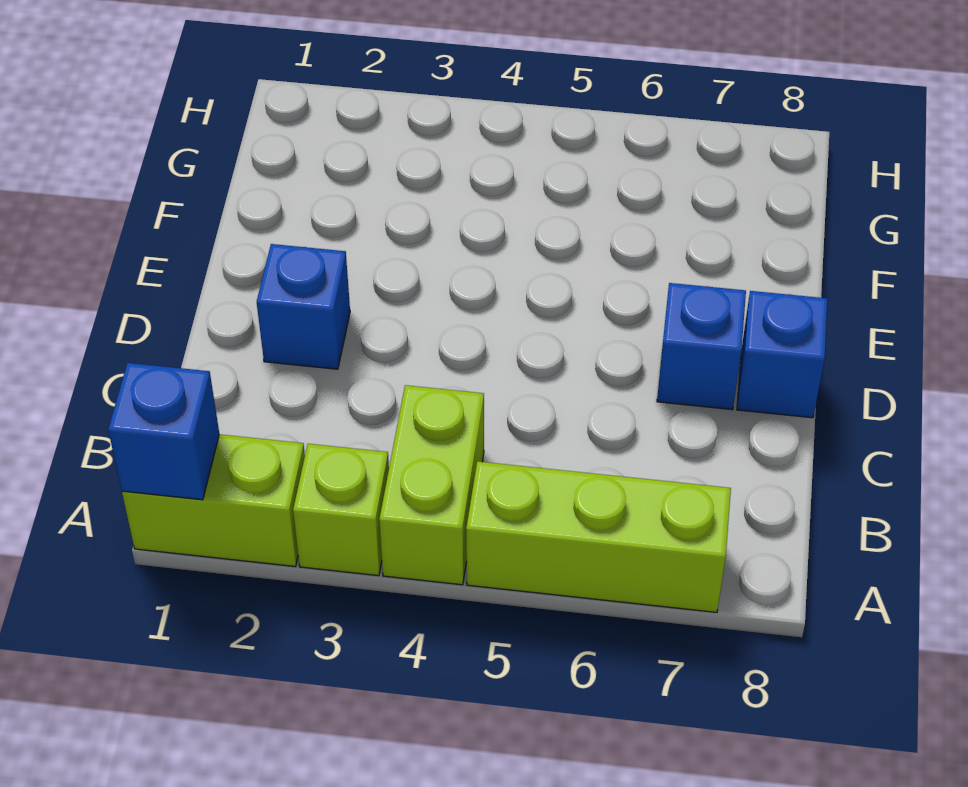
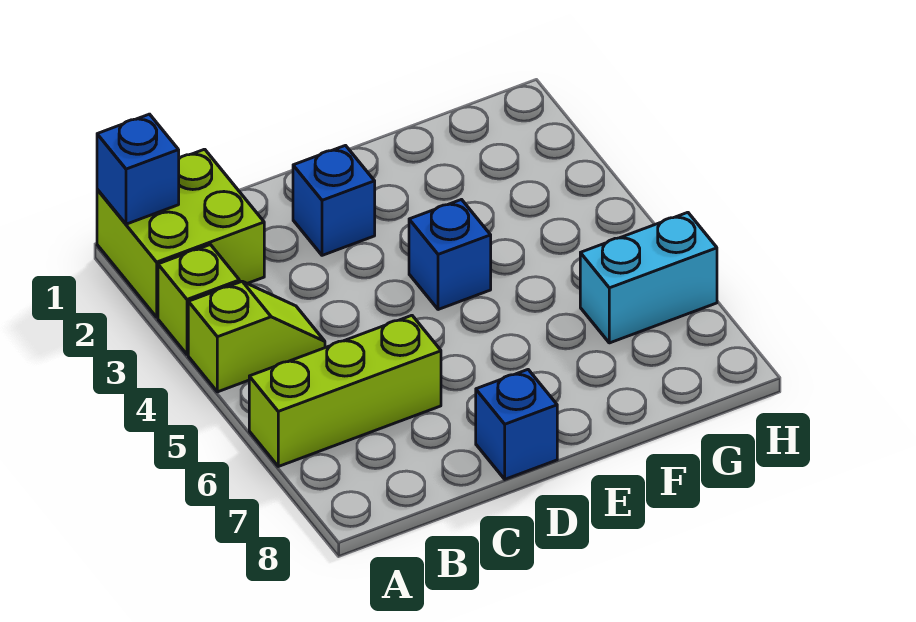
lime 1x2 brick [122,434,305,566] -> lime 2x2 brick [97,149,264,317]
lime 1x2 brick [379,385,484,585] -> lime 1x2 slope [188,282,325,392]
lime 1x3 brick [466,461,731,612] -> lime 1x3 brick turned to [249,315,441,466]
blue 1x1 brick [657,283,746,410] -> blue 1x1 brick moved to [409,200,491,310]
none -> cyan 1x2 brick [580,212,717,343]

